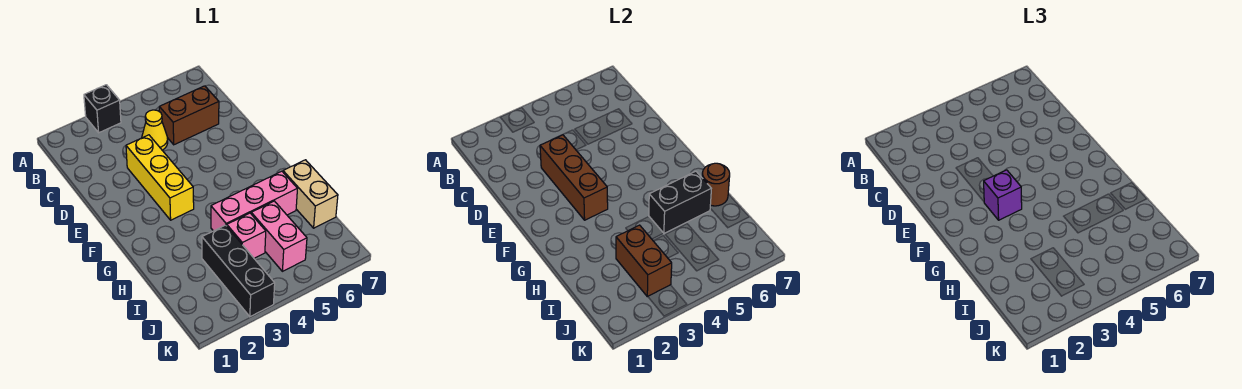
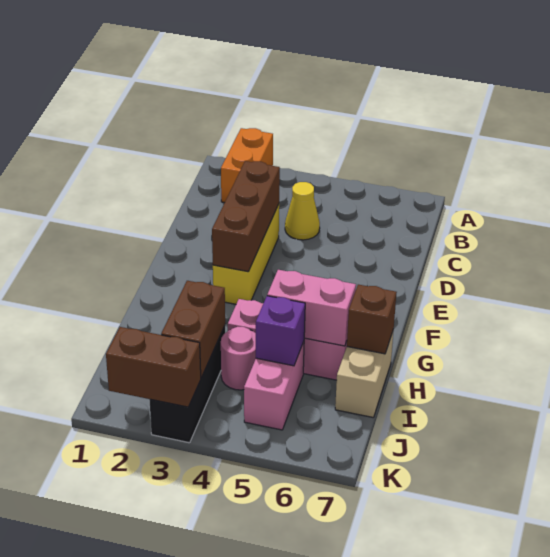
none -> orange 1x2 brick [221,128,273,203]
black 1x1 brick [84,85,121,133] -> none
brown 1x2 brick [159,86,219,145] -> brown 1x2 brick moved to [106,327,201,407]
purple 1x1 brick [984,170,1022,220] -> purple 1x1 brick moved to [256,296,305,366]
black 1x2 brick [649,171,711,233] -> pink 1x2 brick [267,270,356,346]
brown 1x1 round brick [702,163,730,206] -> brown 1x1 brick [347,285,397,354]
pink 1x1 brick [227,213,266,258] -> pink 1x1 round brick [221,327,256,390]

